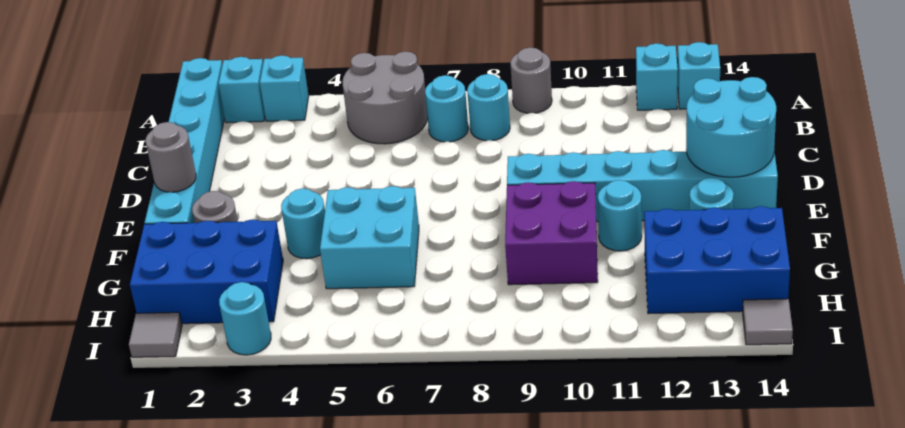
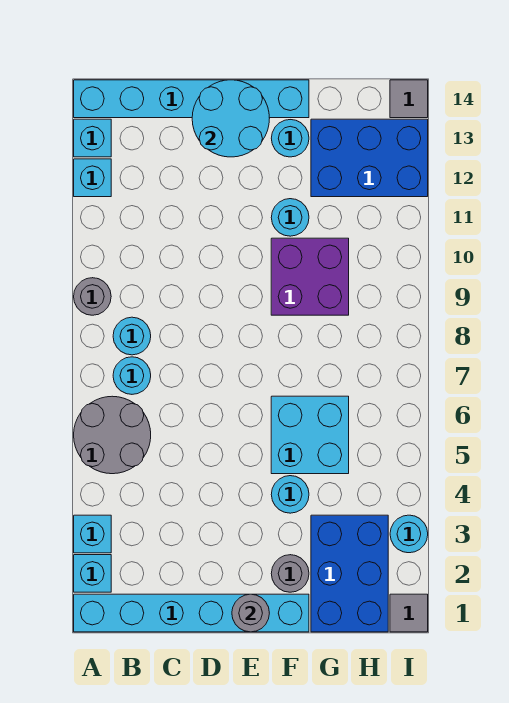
cyan 1x6 brick [507,150,778,222] -> cyan 1x6 brick turned to [74,80,309,118]
blue 2x3 brick [644,206,790,314] -> blue 2x3 brick turned to [311,119,428,197]

